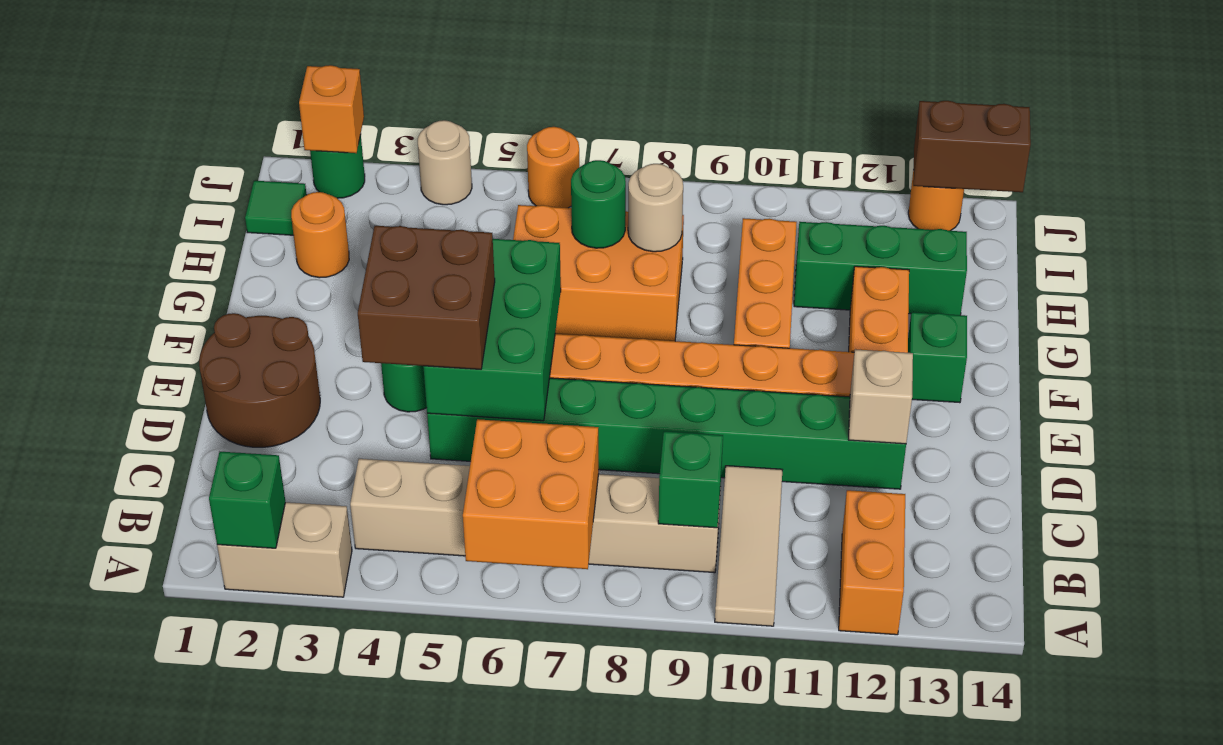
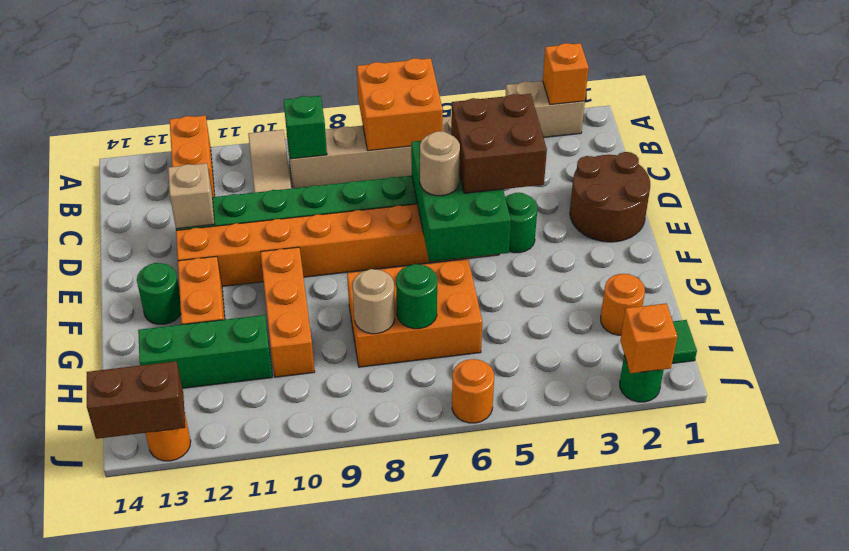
green 1x1 brick [209,452,285,548] -> orange 1x1 brick [543,43,589,105]
green 1x1 brick [908,312,967,403] -> green 1x1 round brick [137,263,181,324]
tan 1x1 round brick [418,120,472,205] -> tan 1x1 round brick moved to [420,131,460,196]

